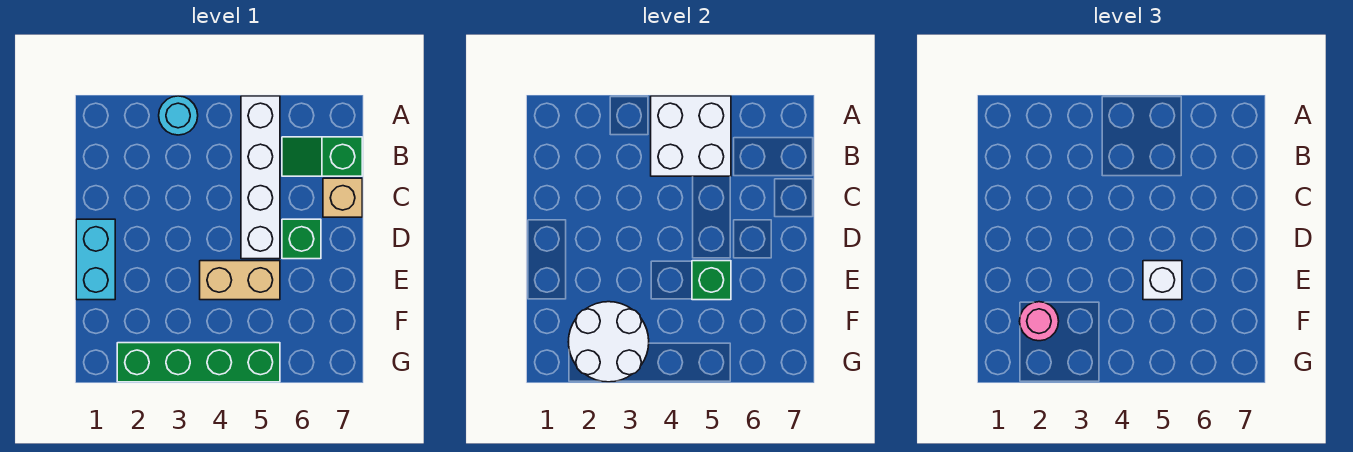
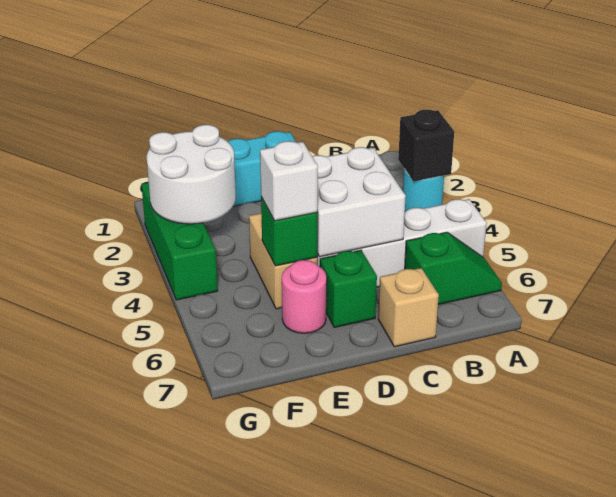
none -> black 1x1 brick [398,110,454,181]
white 2x2 brick [651,96,731,176] -> white 2x2 brick moved to [312,147,406,257]
green 1x2 slope [282,137,362,176] -> green 1x2 slope turned to [405,232,502,305]
pink 1x1 round brick [1019,302,1059,341] -> pink 1x1 round brick moved to [282,260,326,333]
green 1x4 brick [117,343,280,382] -> green 1x3 brick [142,182,218,300]

